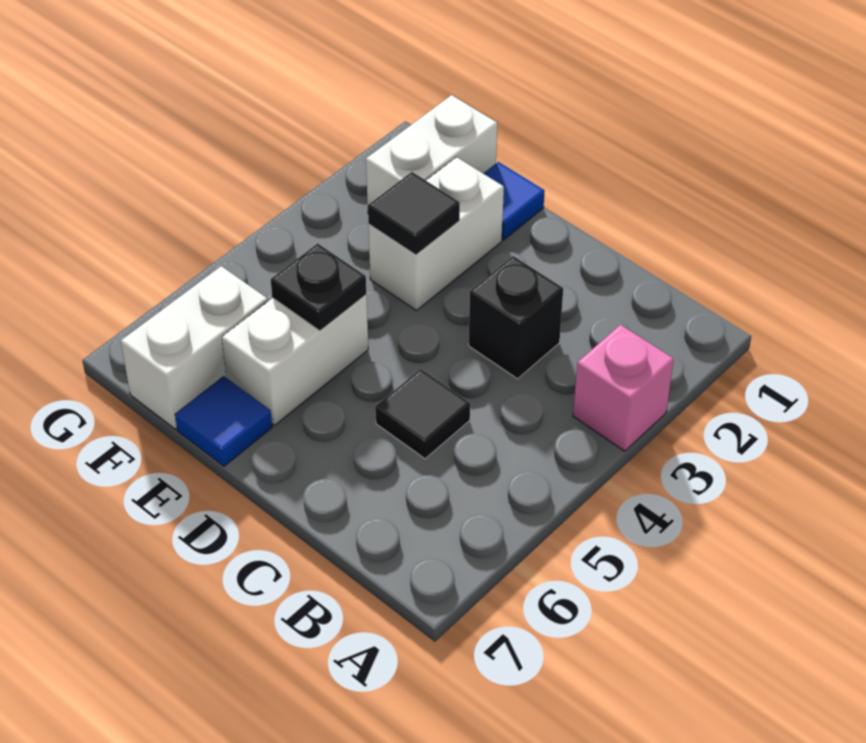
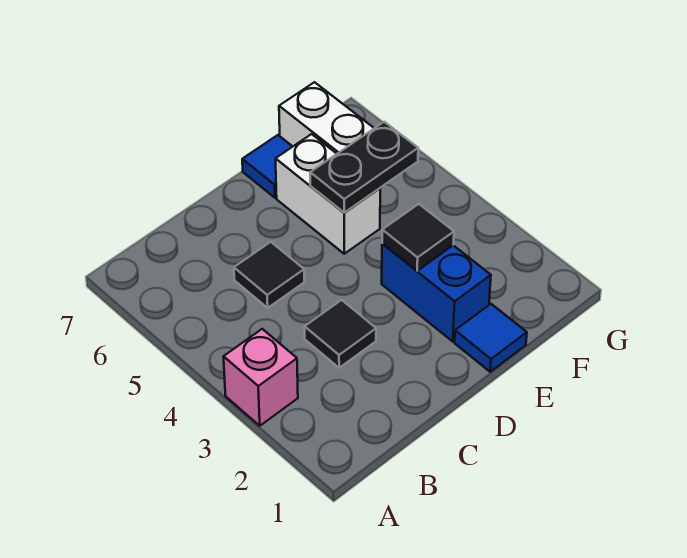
black 1x1 brick [469,256,563,379] -> black 1x1 tile [305,300,376,368]
white 1x2 brick [369,157,504,311] -> blue 1x2 brick [382,244,491,341]
black 1x1 plate [271,243,366,331] -> black 1x2 plate [310,122,418,212]
white 1x2 brick [366,95,497,205] -> none

